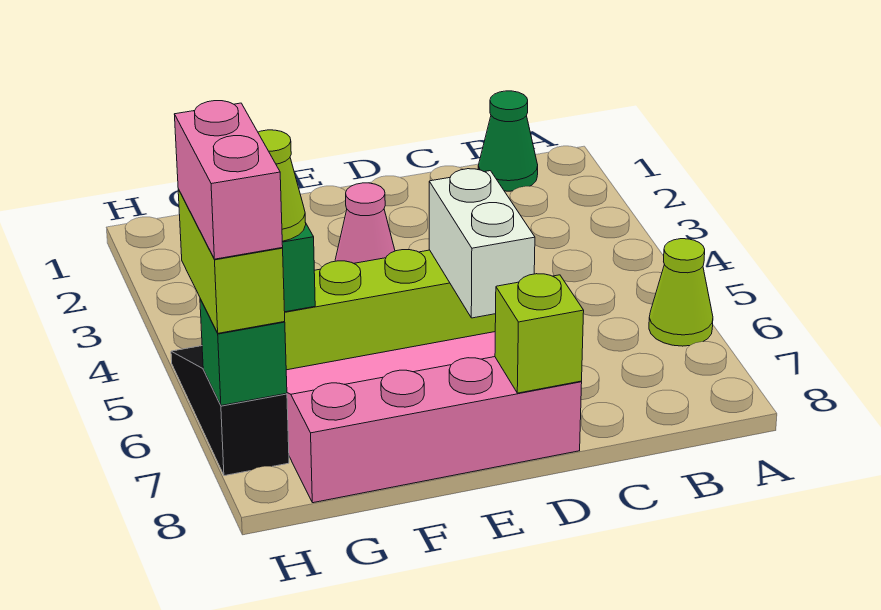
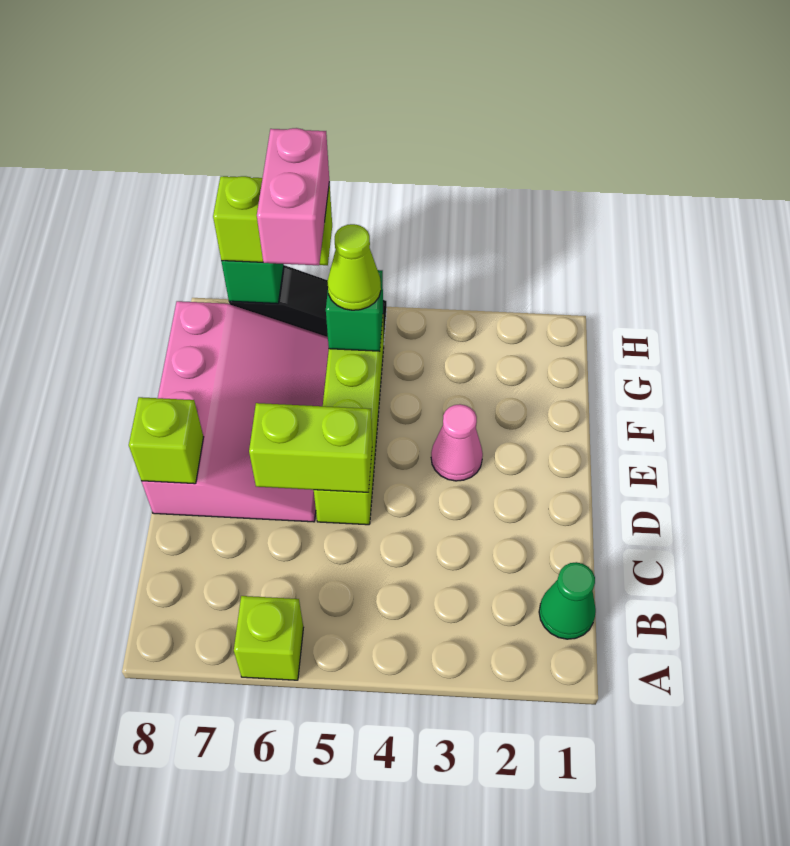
lime 1x1 cone [649,239,713,346] -> lime 1x1 brick [234,596,303,680]
white 1x2 brick [429,169,535,318] -> lime 1x2 brick [249,403,372,492]
pink 1x2 brick [175,101,283,259] -> pink 1x2 brick turned to [257,128,329,265]

